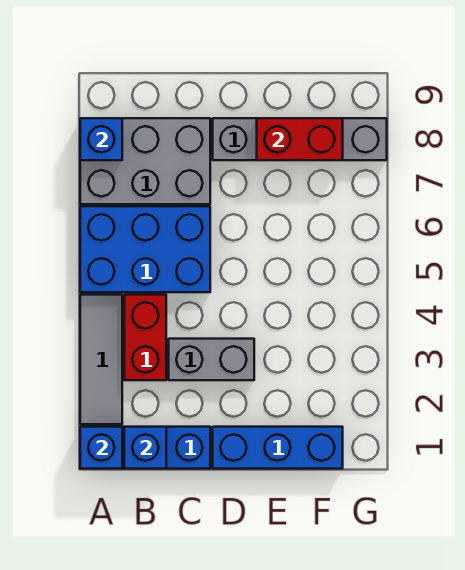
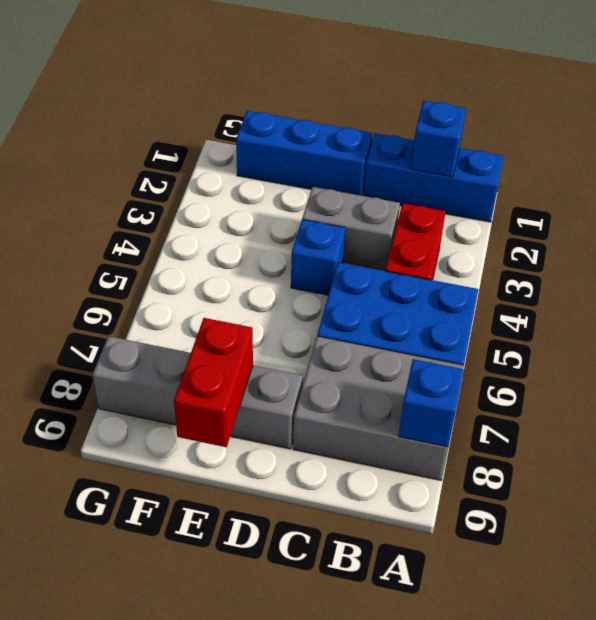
blue 1x1 brick [80,427,122,469] -> blue 1x1 brick moved to [291,219,345,295]
grey 1x3 tile [80,295,122,424] -> none
red 1x2 brick [257,118,343,160] -> red 1x2 brick turned to [174,318,253,447]

